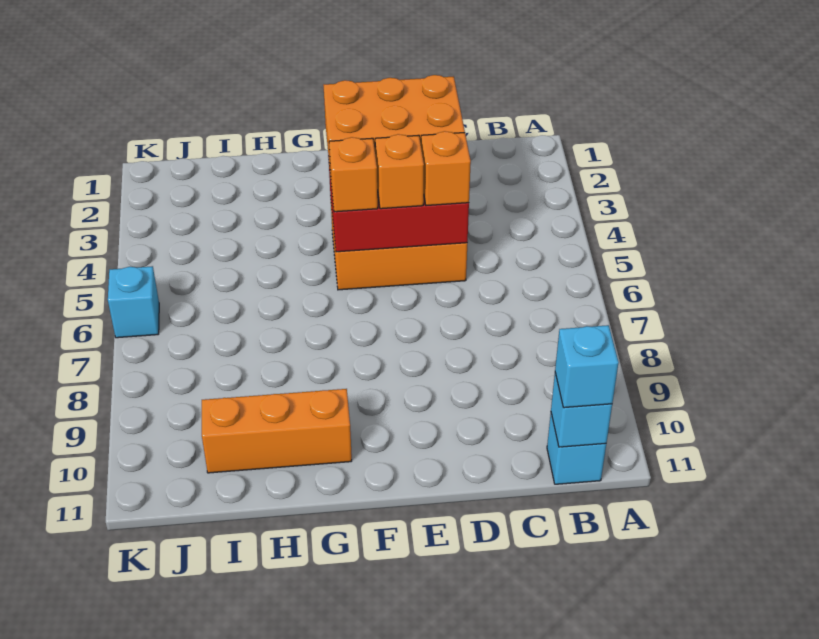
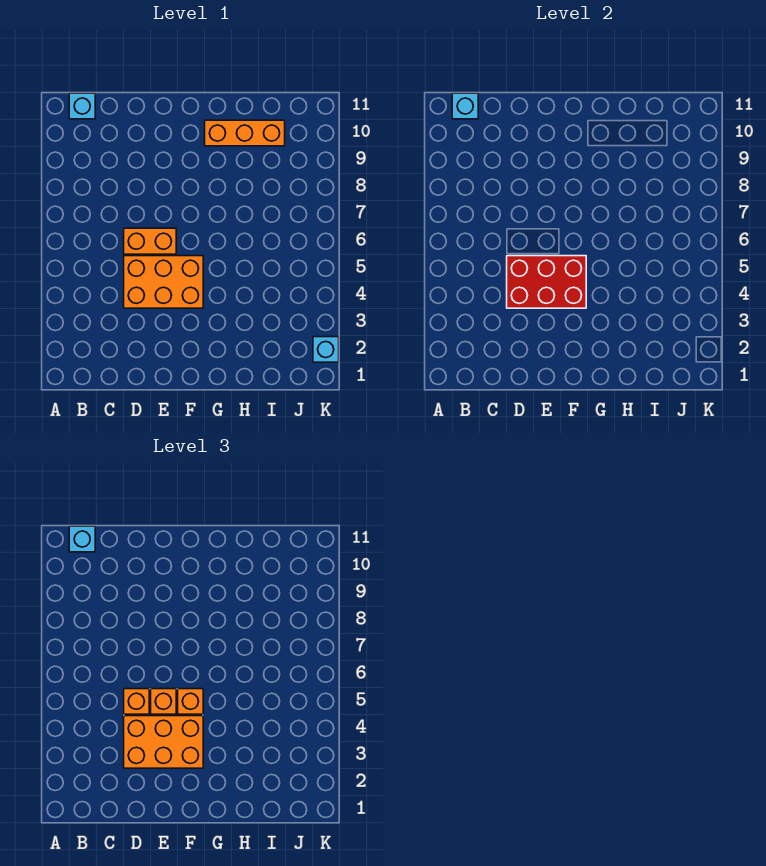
none -> orange 1x2 brick [124,228,176,254]
cyan 1x1 brick [108,266,159,338] -> cyan 1x1 brick moved to [313,337,339,362]

